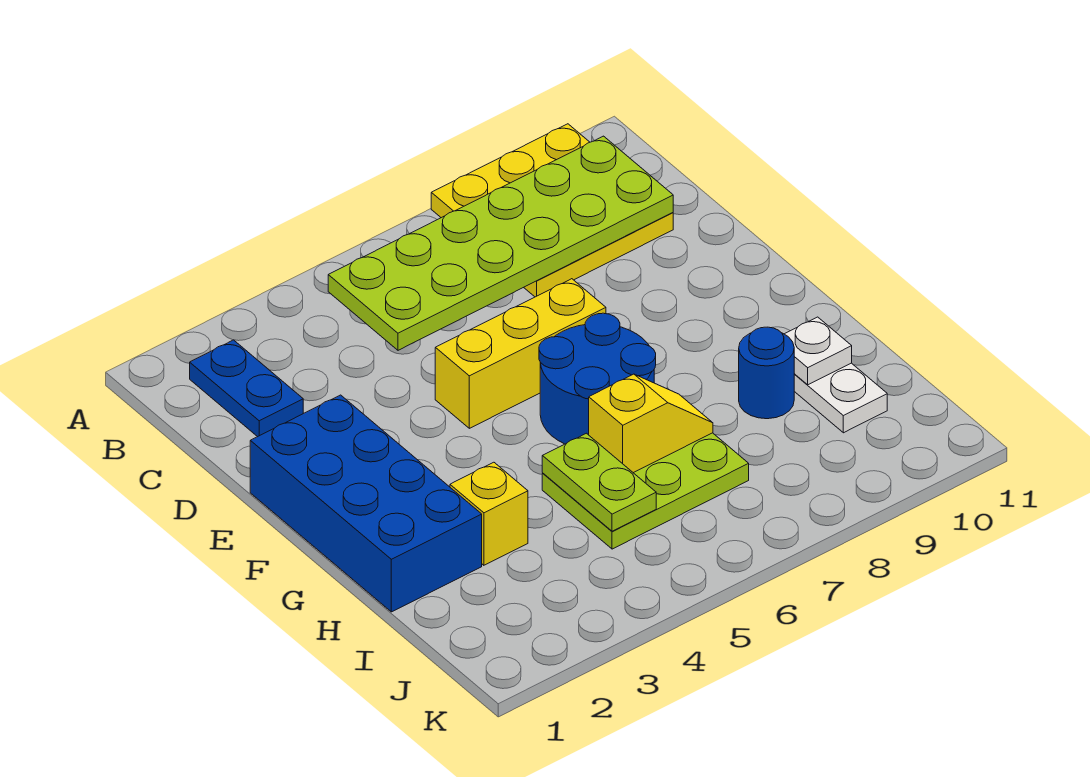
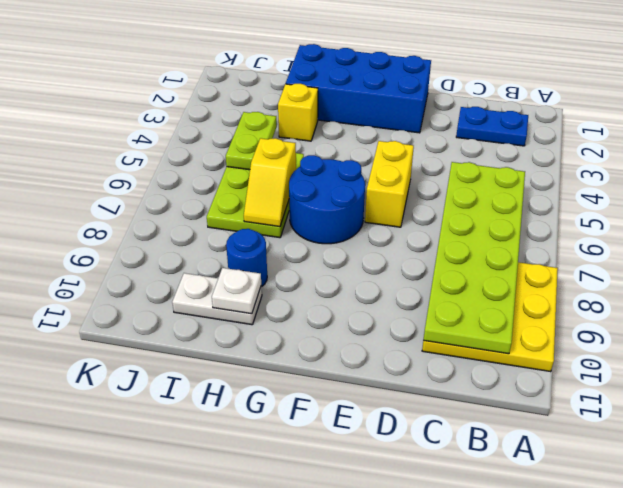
yellow 1x3 brick [435,279,606,428] -> yellow 1x2 brick [365,141,414,227]
lime 1x2 plate [542,433,656,531] -> lime 1x2 plate turned to [226,112,277,170]

